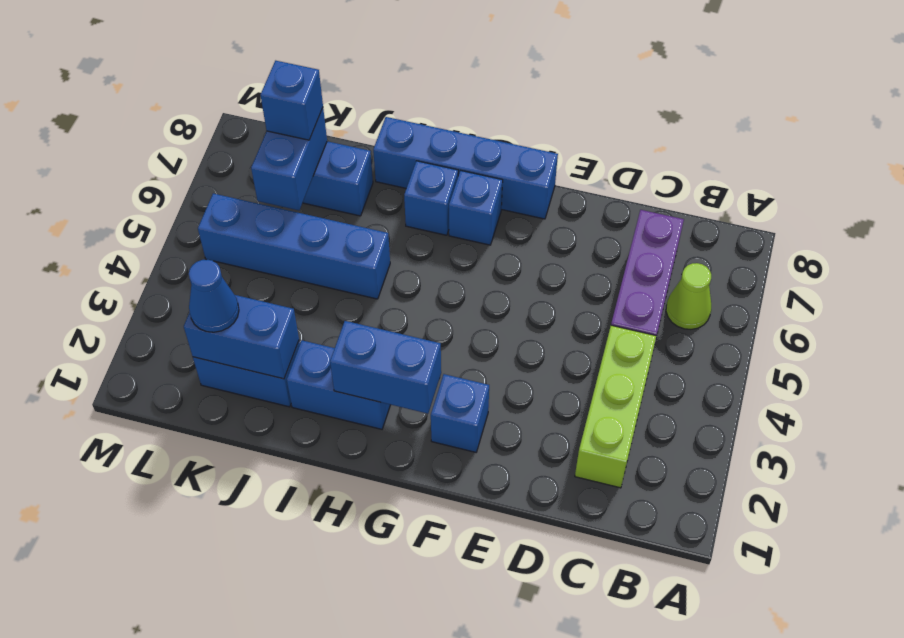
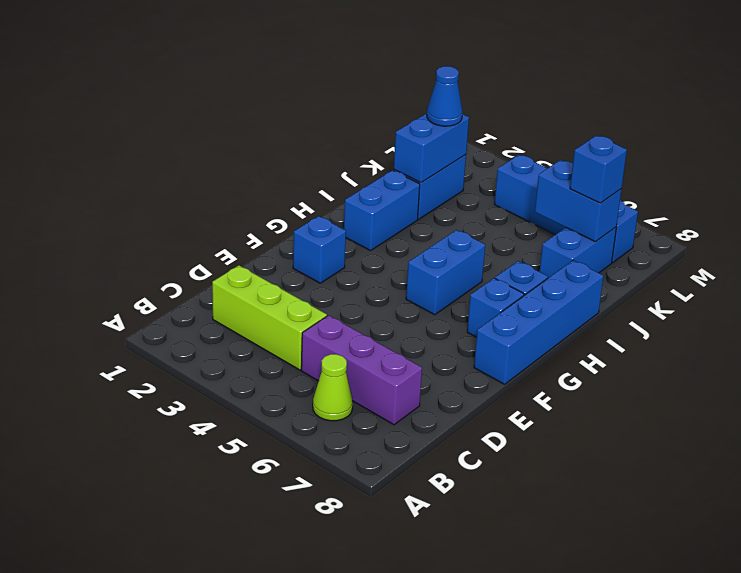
blue 1x2 brick [330,321,441,414] -> blue 1x2 brick moved to [406,230,485,315]
blue 1x4 brick [198,194,390,299] -> blue 1x4 brick turned to [494,155,638,263]

